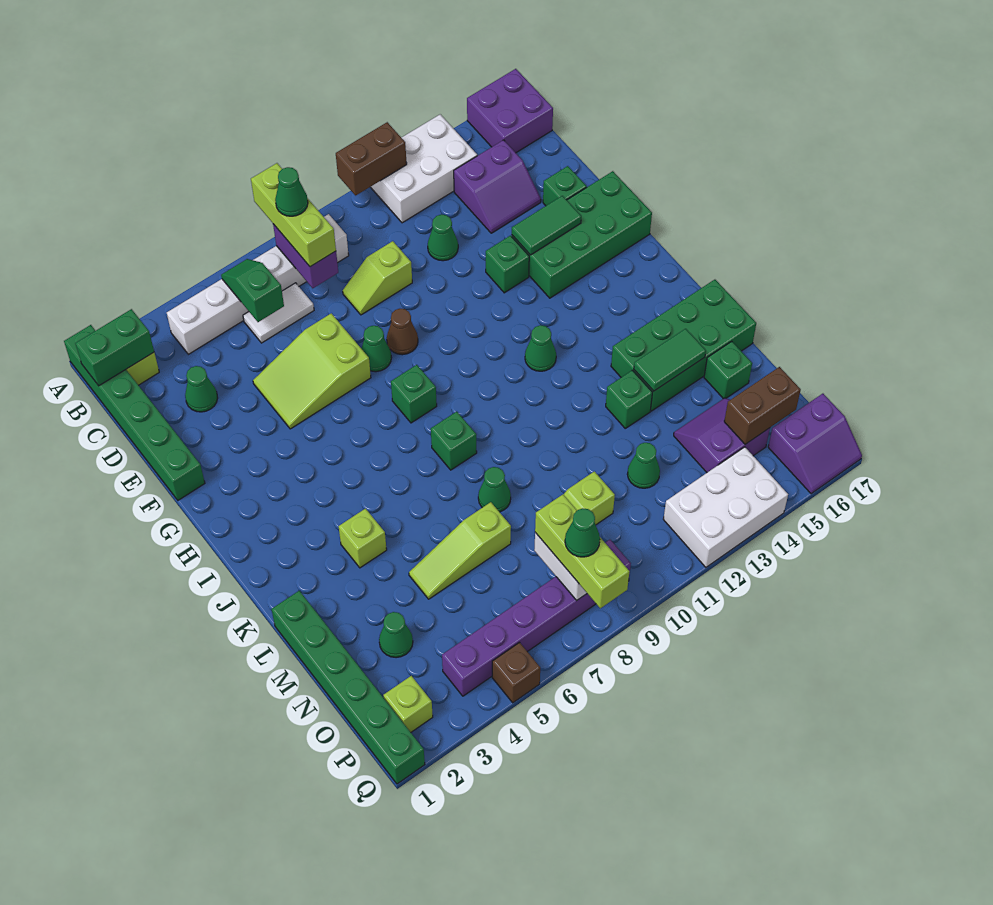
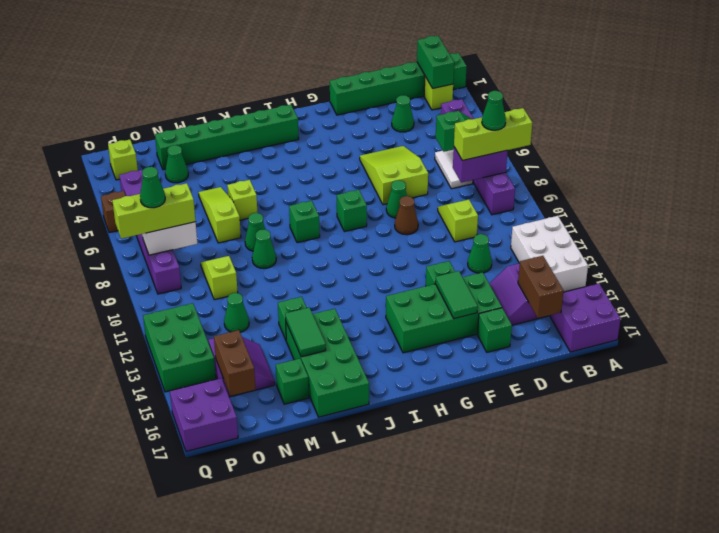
brown 1x2 brick [336,122,407,196] -> brown 1x2 brick moved to [518,256,564,318]
white 1x6 brick [167,214,349,354] -> purple 1x6 brick [441,99,515,215]
green 2x4 brick [512,171,652,298] -> green 2x4 brick turned to [386,272,502,353]
green 1x1 cone [525,325,556,371] -> green 1x1 cone moved to [252,229,276,268]
lime 1x1 brick [339,508,387,568] -> lime 1x1 brick moved to [227,180,258,220]
green 1x6 brick [272,591,425,784] -> green 1x6 brick moved to [155,105,299,170]
white 2x3 brick [663,447,788,567] -> green 2x3 brick [143,303,216,392]
purple 2x2 slope [768,394,862,494] -> purple 2x2 brick [170,378,238,451]

